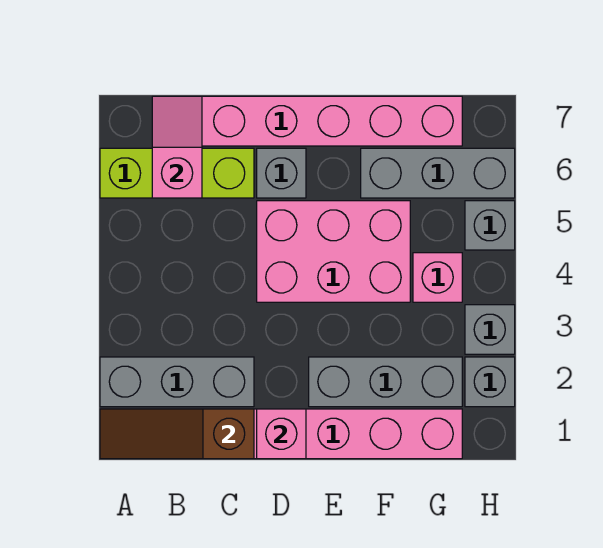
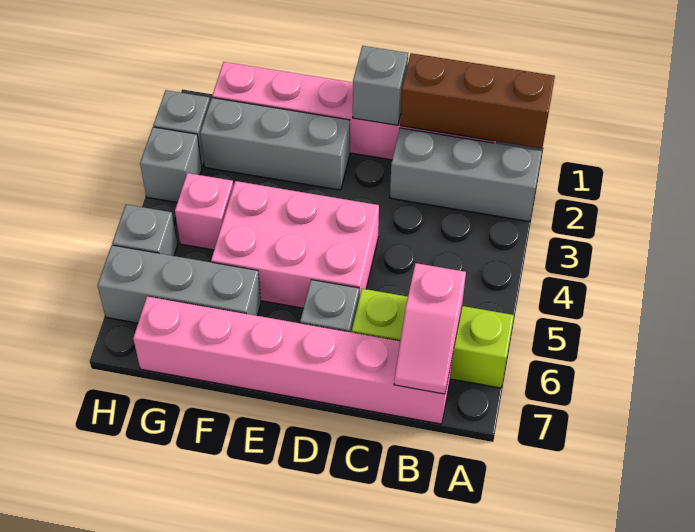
brown 1x3 slope [100,409,254,459] -> brown 1x3 brick [400,53,555,149]
pink 1x1 brick [257,409,306,459] -> grey 1x1 brick [353,46,408,125]

